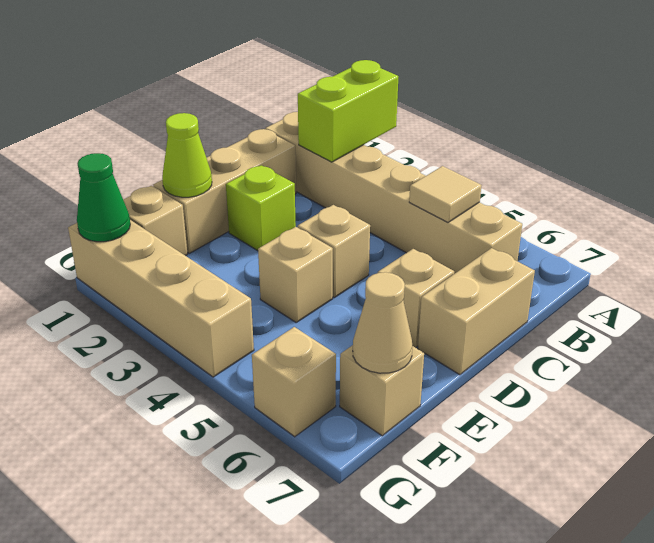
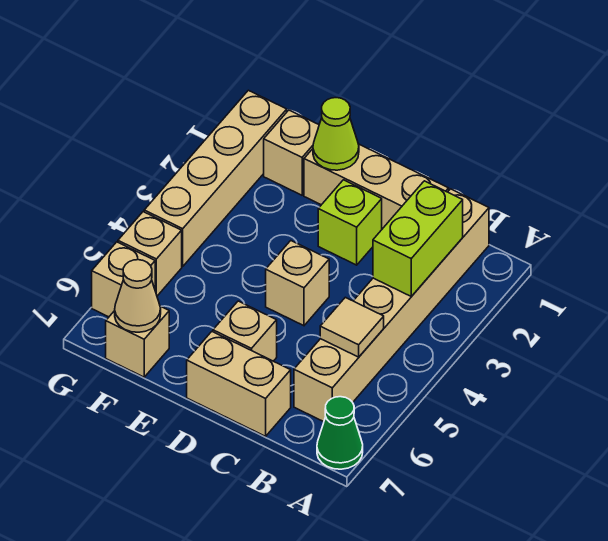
lime 1x2 brick [298,60,398,162] -> lime 1x2 brick turned to [373,181,463,296]
tan 1x1 brick [258,227,333,322] -> tan 1x1 brick moved to [118,212,182,296]
green 1x1 cone [77,153,130,242] -> green 1x1 cone moved to [317,397,363,469]

